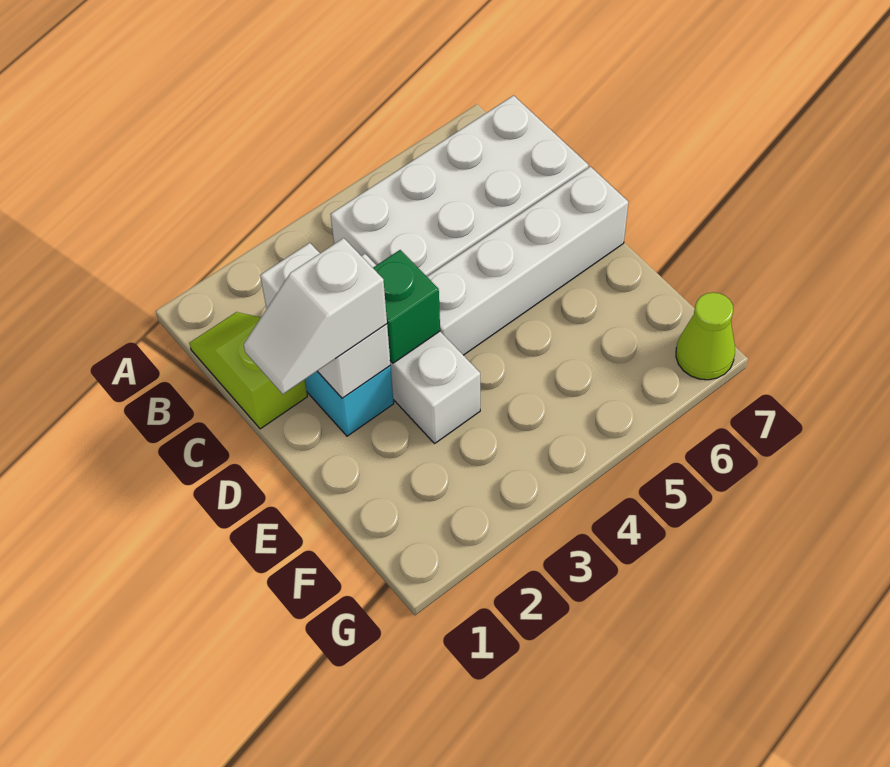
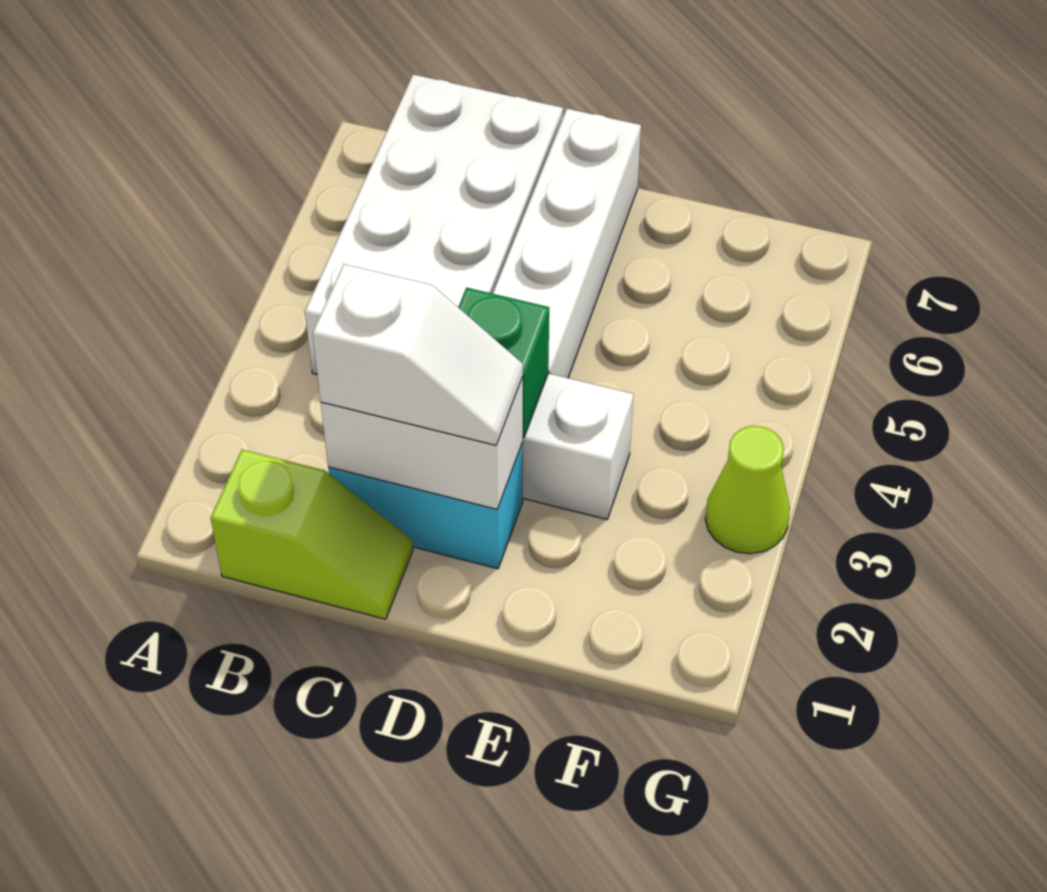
lime 1x2 slope [189,312,307,429] -> lime 1x2 slope turned to [211,450,413,619]
white 1x2 slope [244,238,387,394] -> white 1x2 slope turned to [313,264,523,445]
lime 1x1 cone [676,292,735,380] -> lime 1x1 cone moved to [705,426,790,554]

